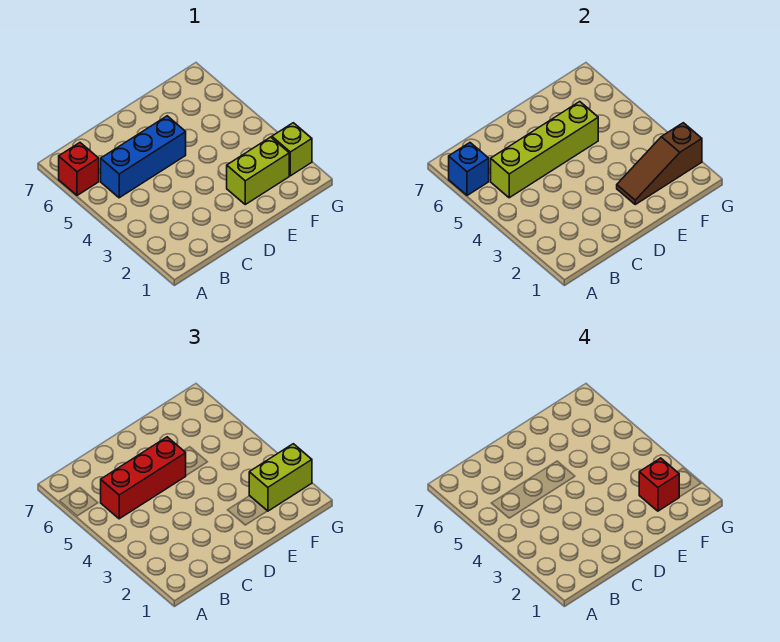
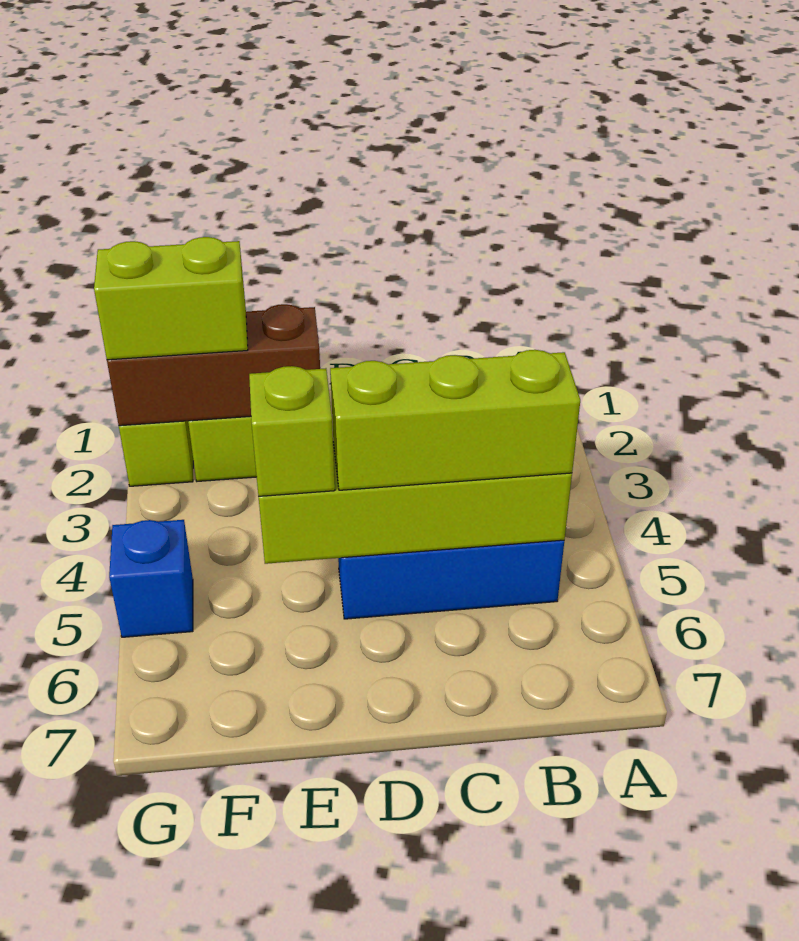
red 1x1 brick [59,143,99,195] -> none
blue 1x1 brick [449,143,489,195] -> blue 1x1 brick moved to [109,520,193,637]
red 1x3 brick [101,437,186,519] -> lime 1x3 brick [330,350,580,490]
brown 1x3 slope [617,123,702,204] -> brown 1x3 brick [107,304,320,426]
none -> lime 1x1 brick [249,366,335,496]
red 1x1 brick [639,458,679,511] -> none

